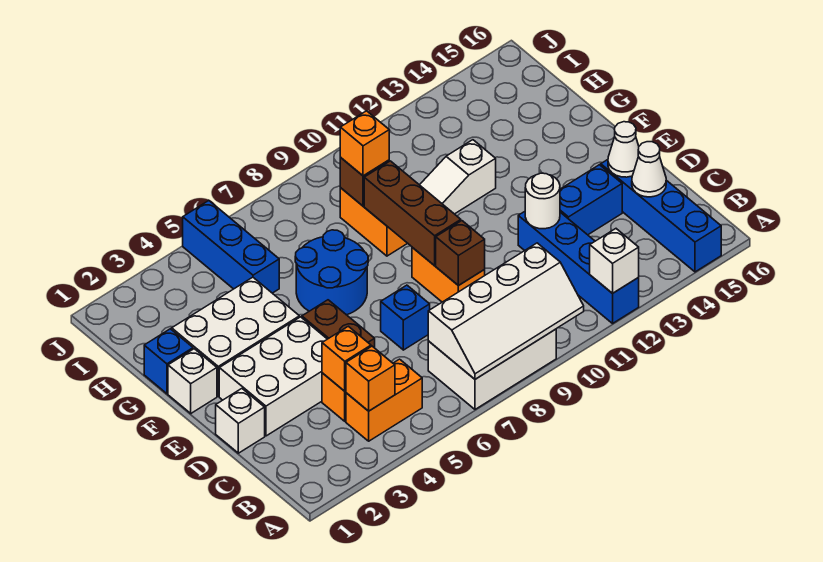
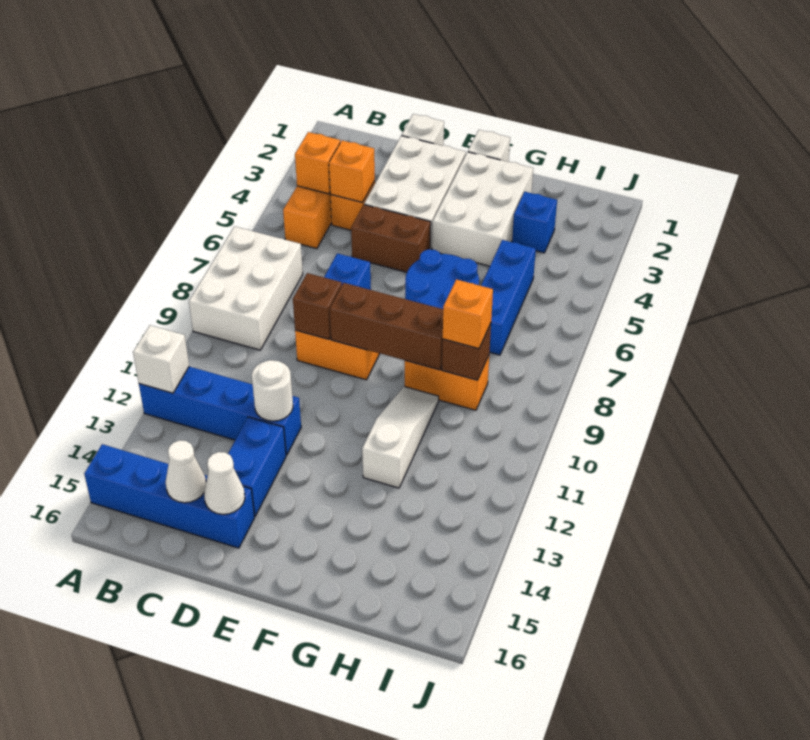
white 2x4 slope [428,243,584,379] -> none
blue 1x1 brick [144,329,193,394] -> blue 1x1 brick moved to [512,192,557,253]
blue 1x3 brick [183,201,279,293] -> blue 1x3 brick turned to [481,240,536,355]

